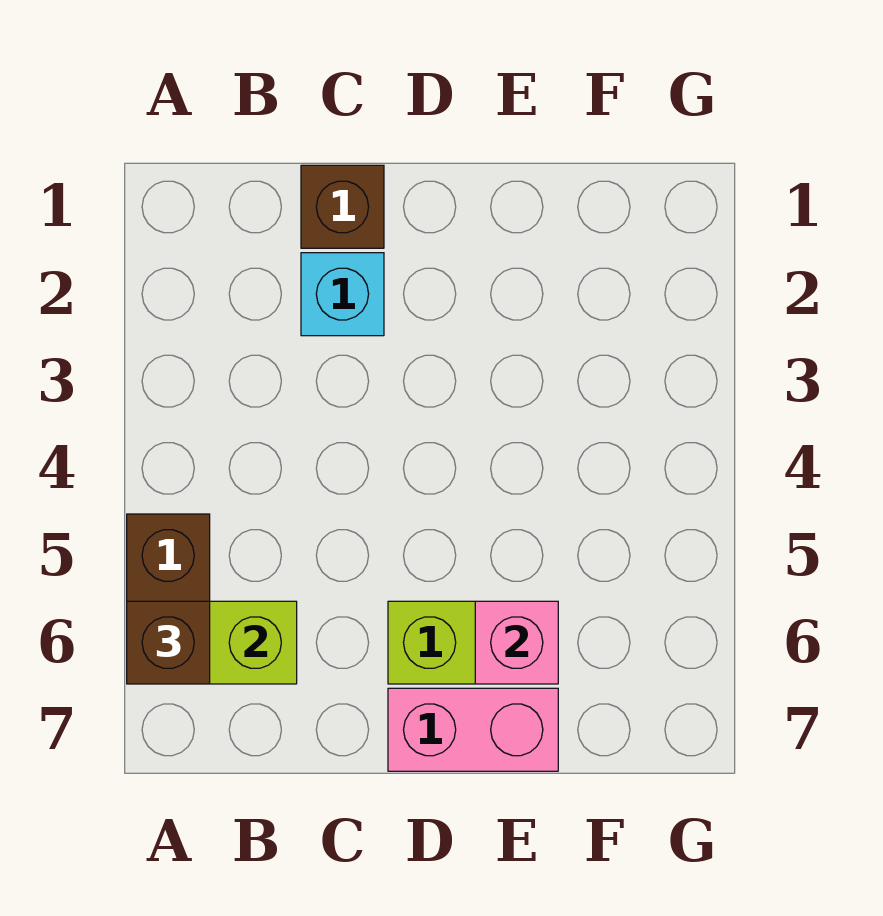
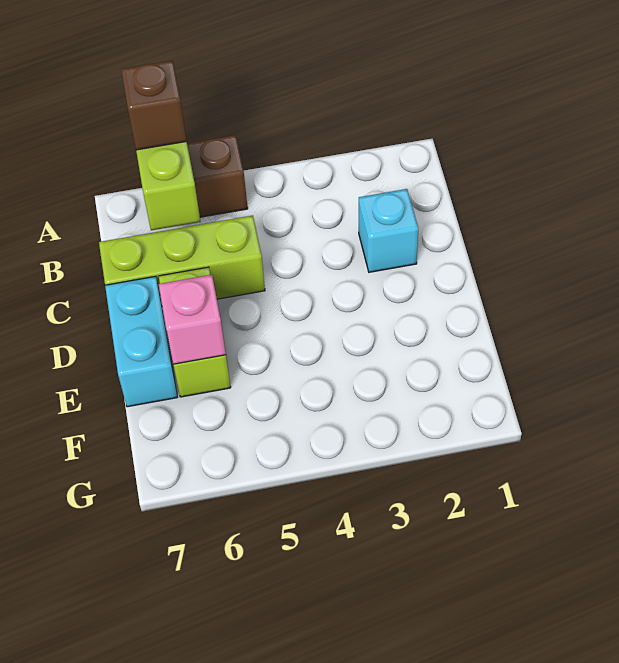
brown 1x1 brick [301,165,384,248] -> none
none -> lime 1x3 brick [99,216,265,303]
pink 1x2 brick [388,688,558,771] -> cyan 1x2 brick [105,276,177,407]

